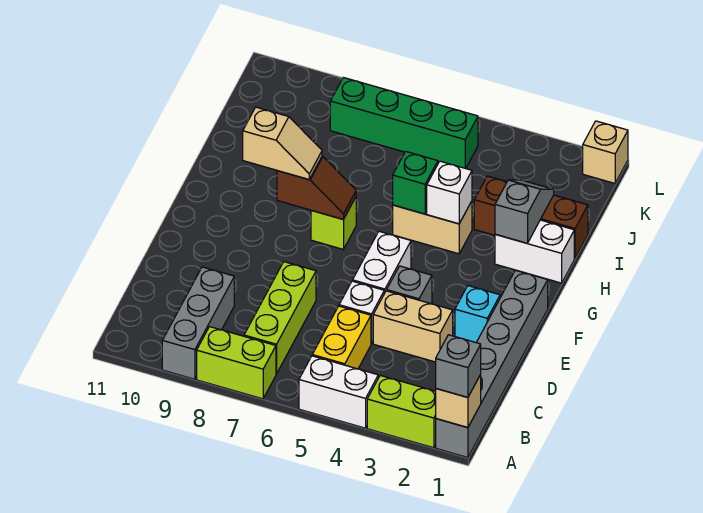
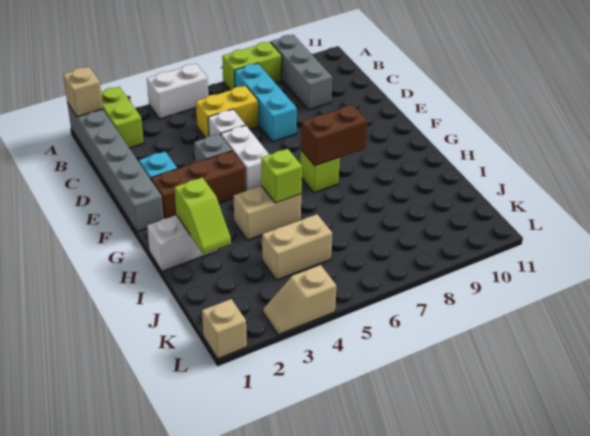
grey 1x1 brick [436,335,481,397] -> none
lime 1x2 brick [367,375,436,448] -> lime 1x2 brick turned to [101,87,144,148]
yellow 1x2 brick [312,306,371,369] -> yellow 1x2 brick turned to [196,86,258,138]
lime 1x3 brick [244,262,316,374] -> cyan 1x3 brick [235,63,297,142]
tan 1x2 brick [373,291,453,362] -> tan 1x2 brick moved to [262,214,332,280]
brown 1x2 slope [277,156,356,219] -> brown 1x2 brick [301,105,368,166]
tan 1x2 slope [243,107,322,179] -> tan 1x2 slope moved to [263,265,336,335]
grey 1x2 slope [495,180,554,243] -> lime 1x2 slope [174,177,231,254]
white 1x1 brick [427,161,472,224] -> none
green 1x1 brick [393,151,438,214] -> lime 1x1 brick [261,149,302,203]
brown 1x3 brick [474,176,588,258] -> brown 1x3 brick moved to [151,151,246,219]
green 1x4 brick [330,77,478,169] -> none

